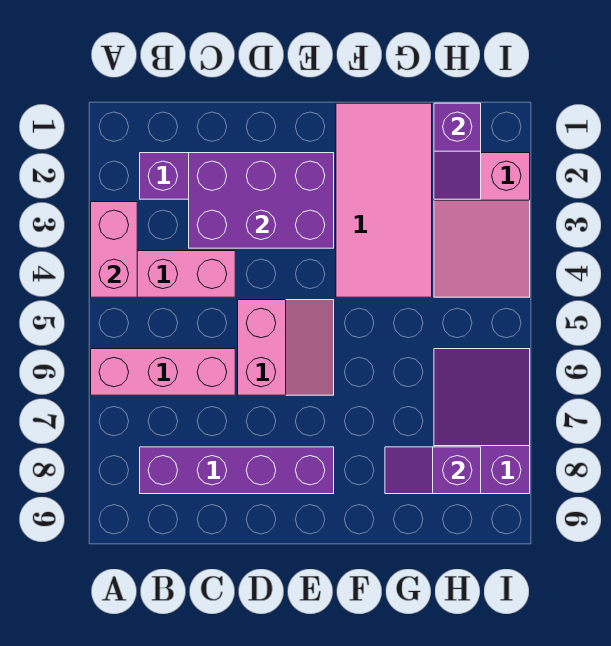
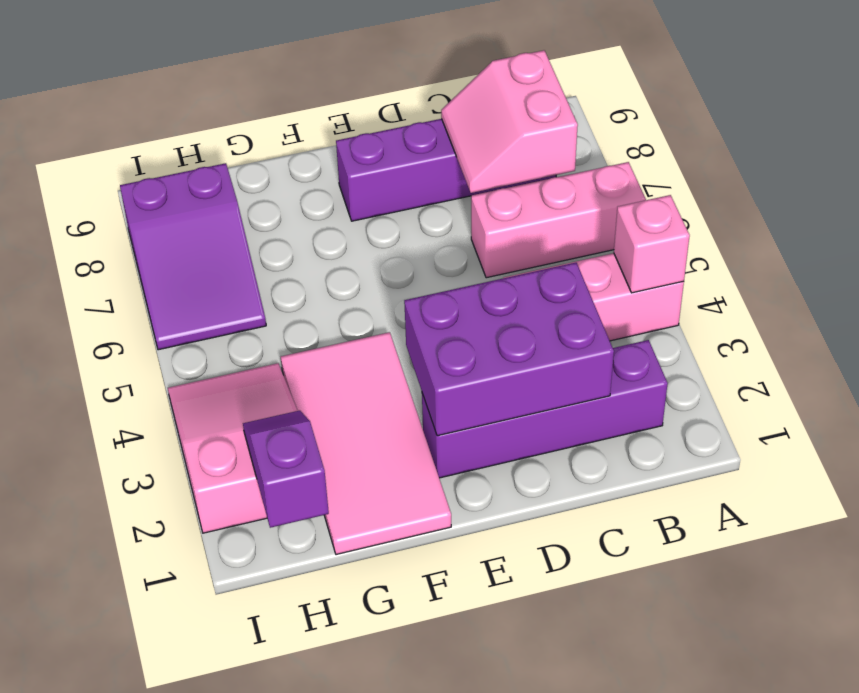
pink 1x2 brick [91,202,137,297] -> pink 1x1 brick [614,195,690,293]
pink 2x2 slope [238,300,334,395] -> pink 2x2 slope moved to [441,50,578,193]
purple 1x2 slope [385,447,481,494] -> none

